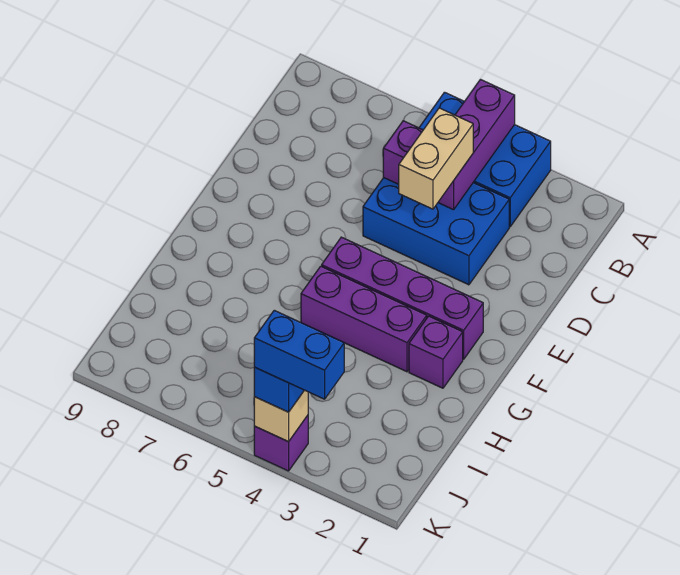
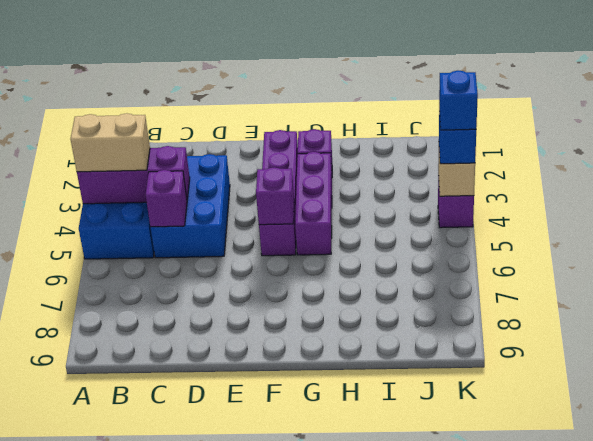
tan 1x2 brick [399,108,473,209] -> tan 1x2 brick moved to [71,113,150,172]
none -> purple 1x1 brick [256,167,294,225]
blue 1x2 brick [254,310,344,399] -> blue 1x1 brick [439,70,478,130]

